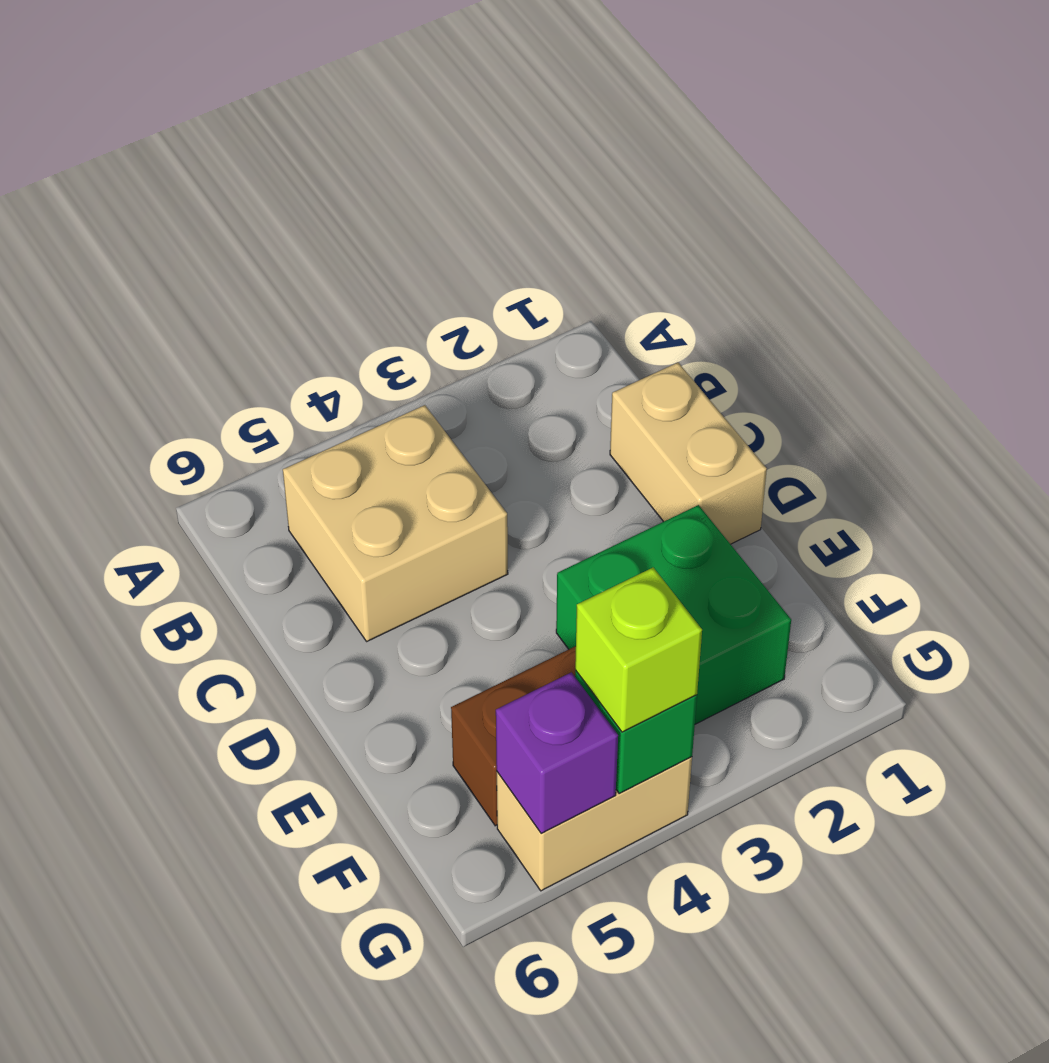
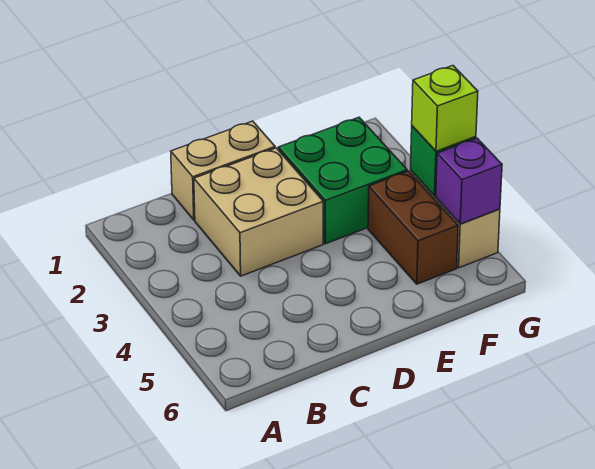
tan 2x2 brick [283,405,508,641] -> tan 2x2 brick moved to [194,148,323,276]

